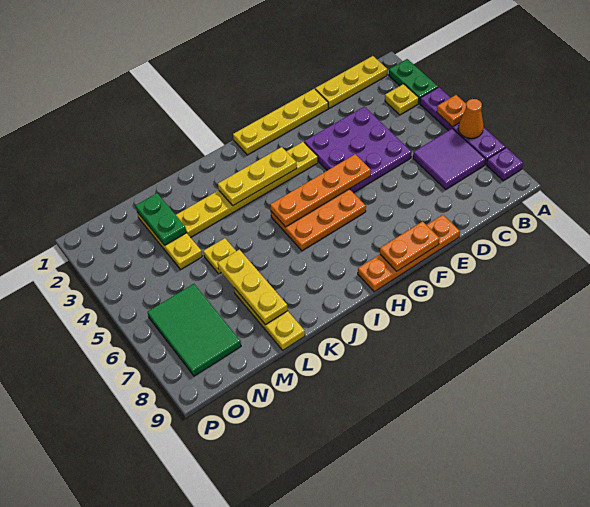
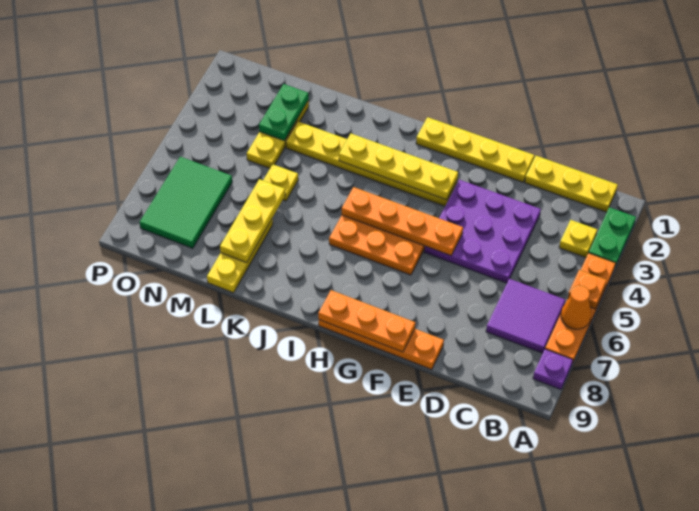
purple 1x4 plate [420,87,505,164] -> orange 1x4 plate [545,253,616,364]
orange 1x2 plate [380,221,440,271] -> orange 1x3 plate [318,290,415,352]
yellow 1x3 plate [218,147,297,205] -> yellow 1x4 plate [339,134,458,200]

